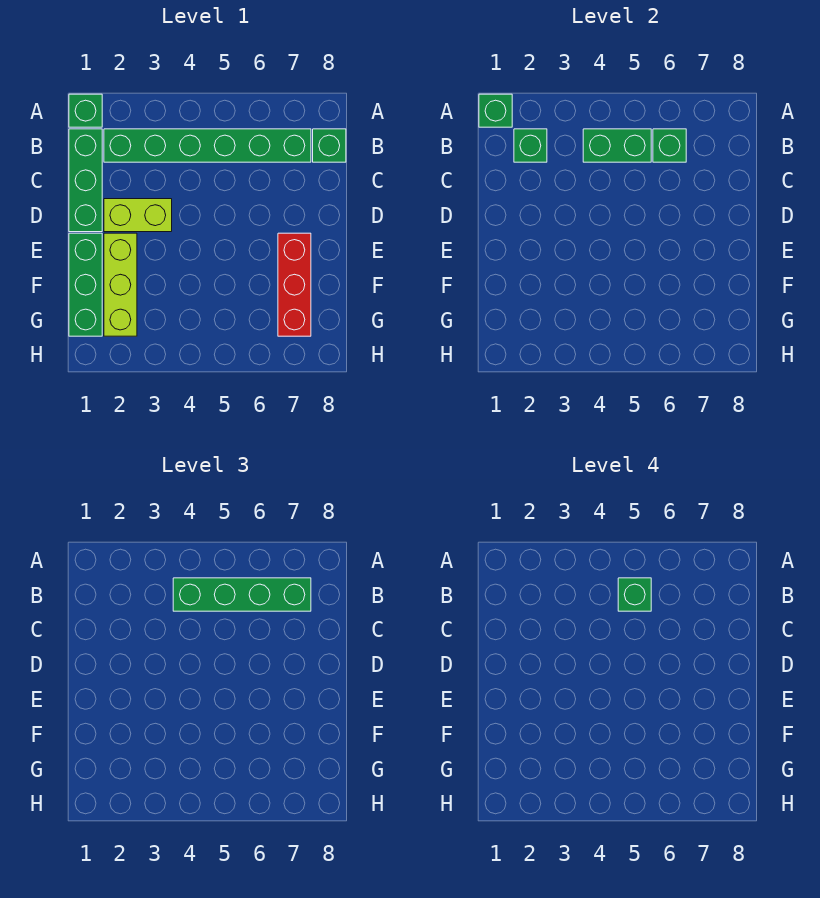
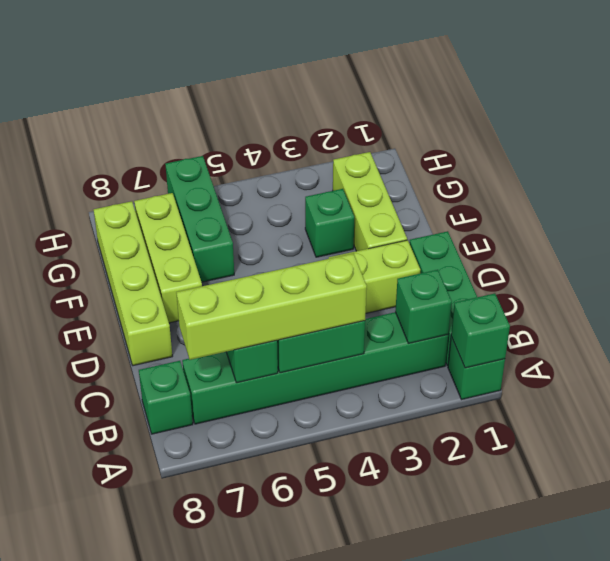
green 1x4 brick [173,578,311,611] -> lime 1x4 brick [176,253,367,360]
green 1x1 brick [618,578,651,611] -> green 1x1 brick moved to [305,189,354,257]
none -> lime 1x4 brick [94,201,172,366]
green 1x3 brick [69,233,102,336] -> green 1x3 brick moved to [165,156,234,282]
red 1x3 brick [278,233,311,336] -> lime 1x3 brick [134,193,202,323]

